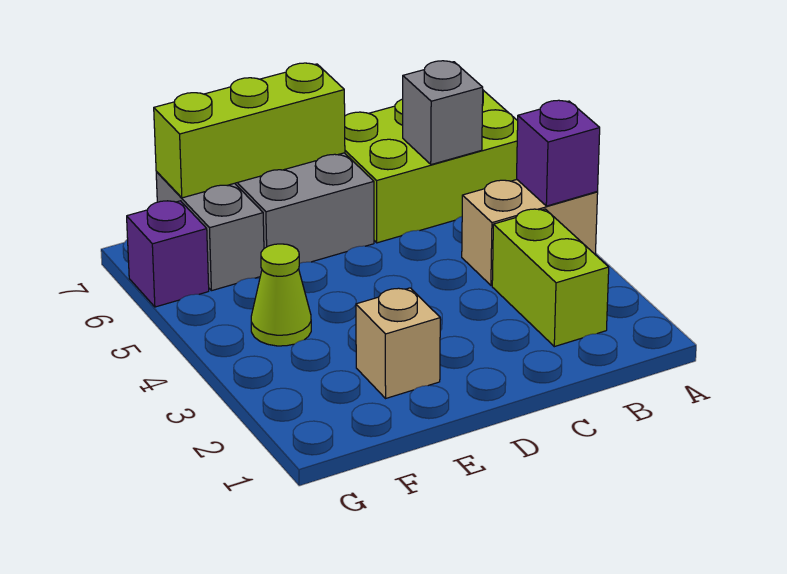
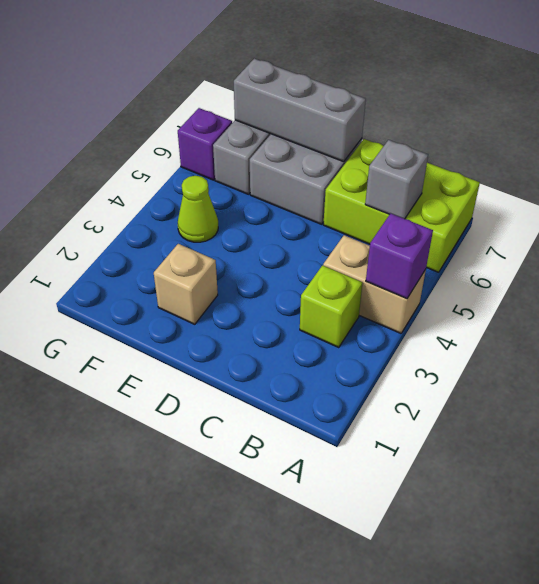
lime 1x2 brick [492,209,609,347] -> lime 1x1 brick [300,265,362,347]
lime 1x3 brick [154,63,345,198] -> grey 1x3 brick [234,59,366,162]

